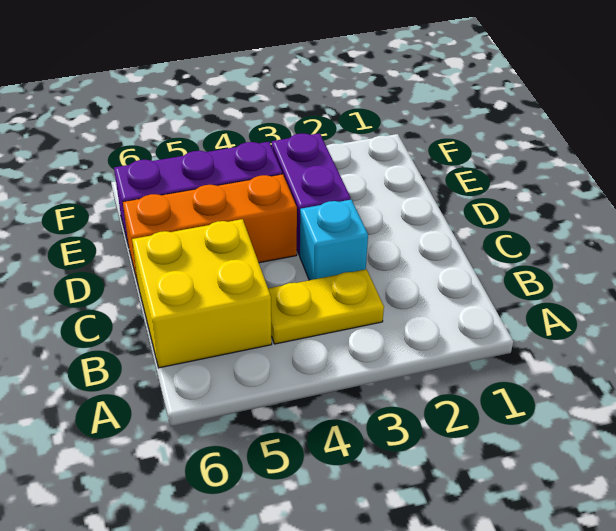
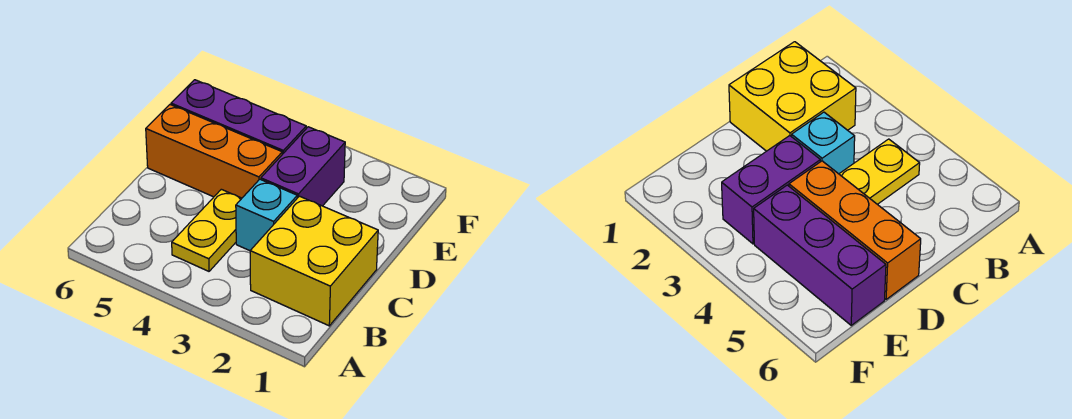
yellow 1x2 plate [268,269,384,344] -> yellow 1x2 plate turned to [172,189,242,271]
yellow 2x2 brick [132,219,272,368] -> yellow 2x2 brick moved to [250,196,378,326]

